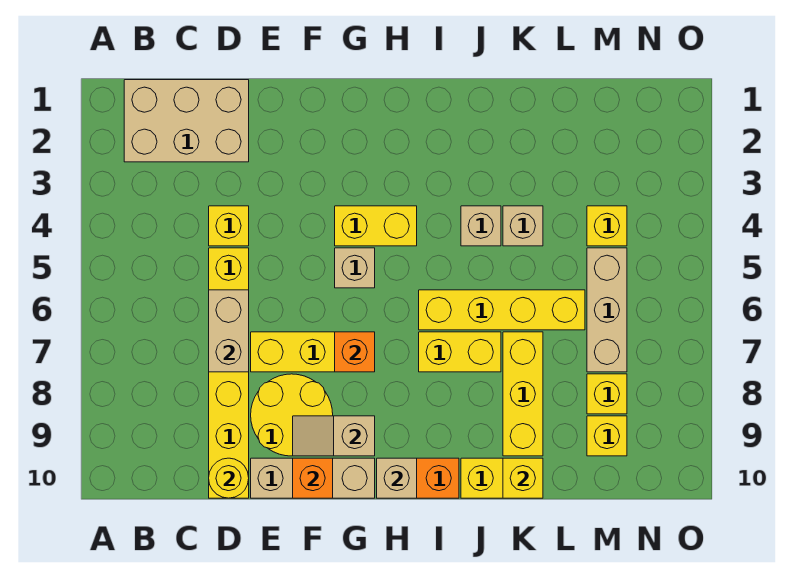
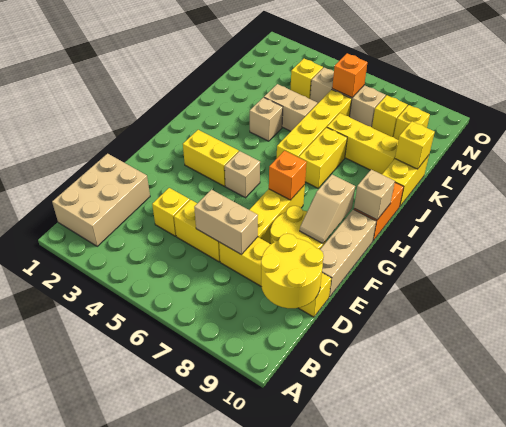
yellow 1x1 round brick [209,458,249,498] -> yellow 2x2 round brick [261,234,324,308]
orange 1x1 brick [293,458,333,498] -> orange 1x1 brick moved to [332,53,367,98]
yellow 1x2 brick [335,206,417,246] -> yellow 1x2 brick turned to [183,130,239,186]
tan 1x1 brick [503,206,543,246] -> tan 1x2 brick [264,84,317,131]

